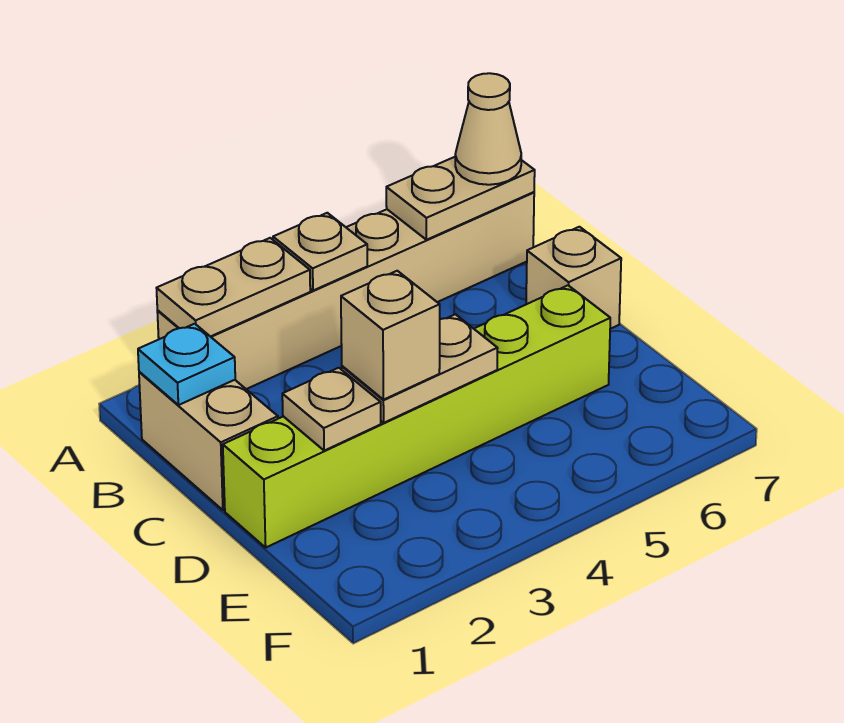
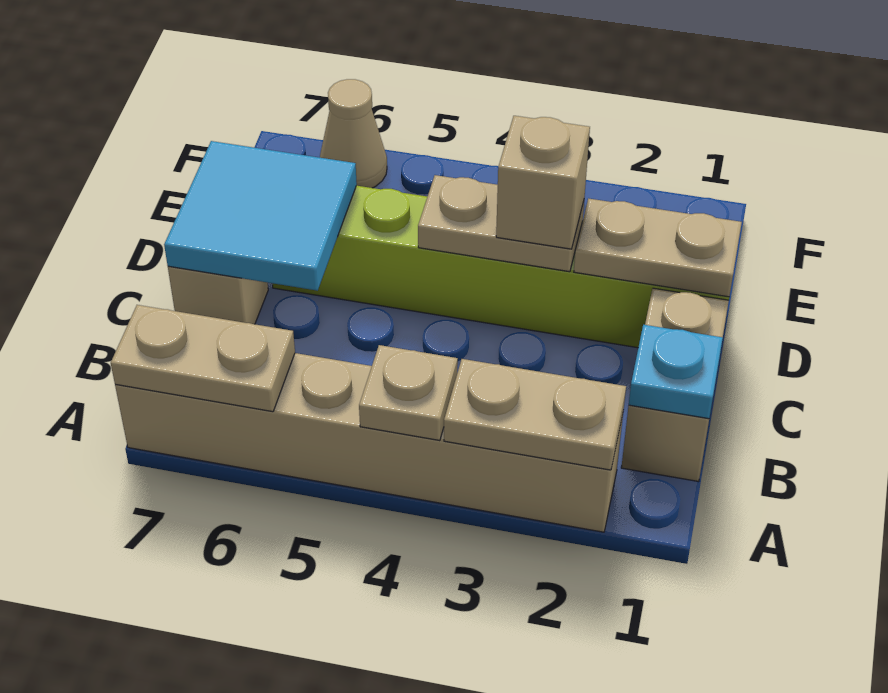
tan 1x1 cone [455,73,521,185] -> tan 1x1 cone moved to [320,79,387,188]
none -> cyan 2x2 tile [164,141,357,291]
tan 1x1 plate [282,368,381,451] -> tan 1x2 plate [574,198,742,297]

